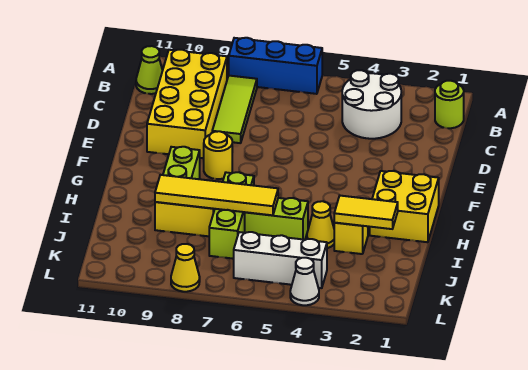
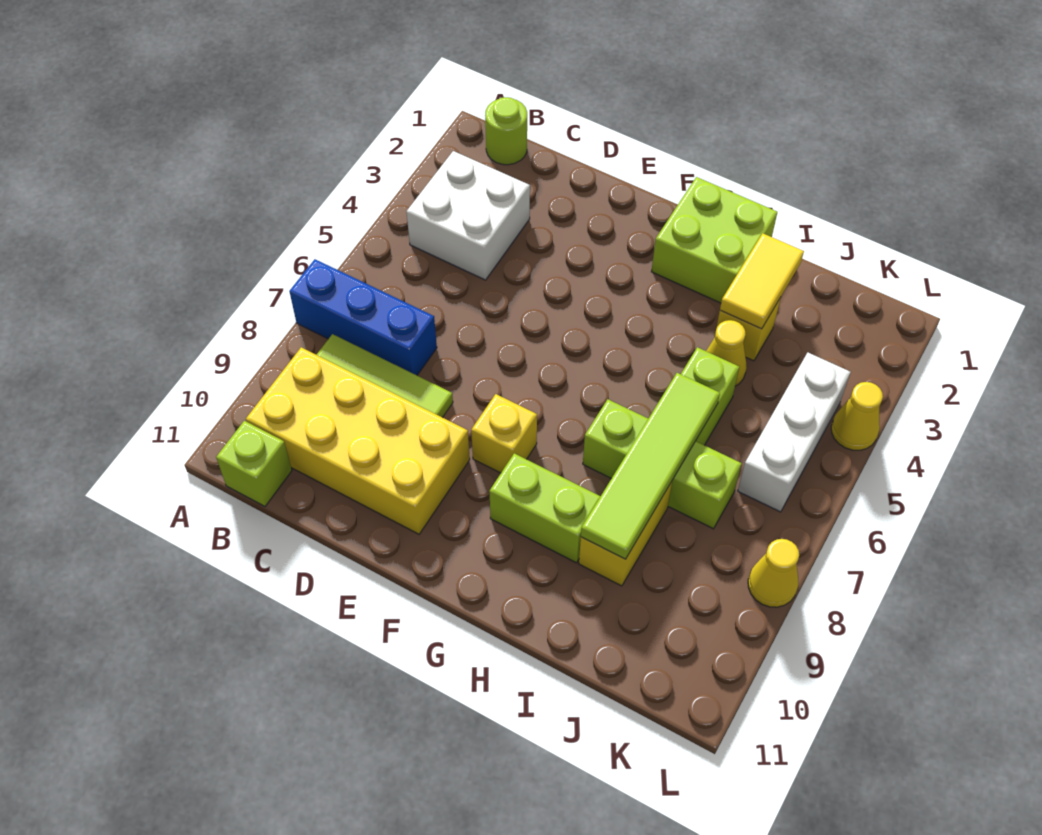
blue 1x3 brick [229,38,322,94] -> blue 1x3 brick turned to [289,259,437,375]
white 2x2 round brick [342,70,401,139] -> white 2x2 brick [406,151,530,280]
lime 1x1 cone [136,46,163,94] -> lime 1x1 brick [216,421,292,506]
yellow 1x1 round brick [204,131,232,179] -> yellow 1x1 brick [471,394,537,473]
yellow 2x2 brick [370,171,439,242] -> lime 2x2 brick [651,177,777,303]
yellow 1x4 tile [155,175,278,215] -> lime 1x4 tile [581,373,720,559]
white 1x1 cone [290,258,319,305] -> yellow 1x1 cone [831,382,883,450]

